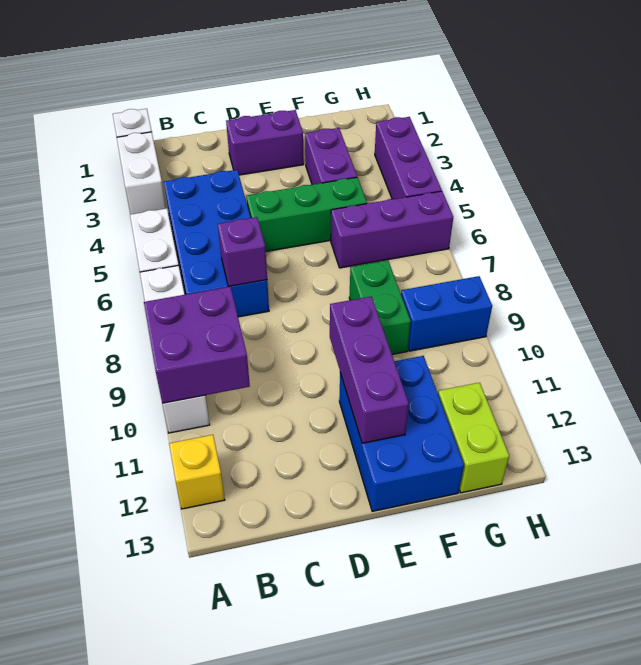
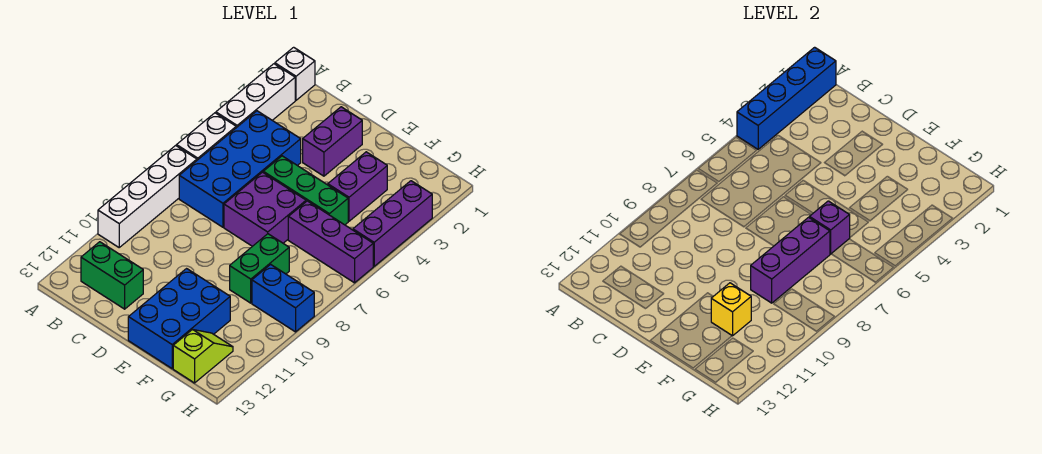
none -> blue 1x4 brick [737,47,836,149]
white 1x2 brick [117,132,166,214] -> white 1x3 brick [216,64,295,128]
purple 2x2 brick [144,287,250,403] -> purple 2x2 brick moved to [224,172,306,246]
yellow 1x1 brick [169,435,225,509] -> yellow 1x1 brick moved to [711,283,751,336]
none -> green 1x2 brick [81,242,143,309]
purple 1x1 brick [218,217,267,286] -> purple 1x1 brick moved to [809,201,850,254]
purple 1x2 brick [226,110,304,175] -> purple 1x2 brick turned to [303,107,362,176]
purple 1x3 brick [330,297,409,443] -> purple 1x3 brick moved to [751,217,830,303]
lime 1x2 brick [438,383,509,493] -> lime 1x2 slope [173,329,233,383]

